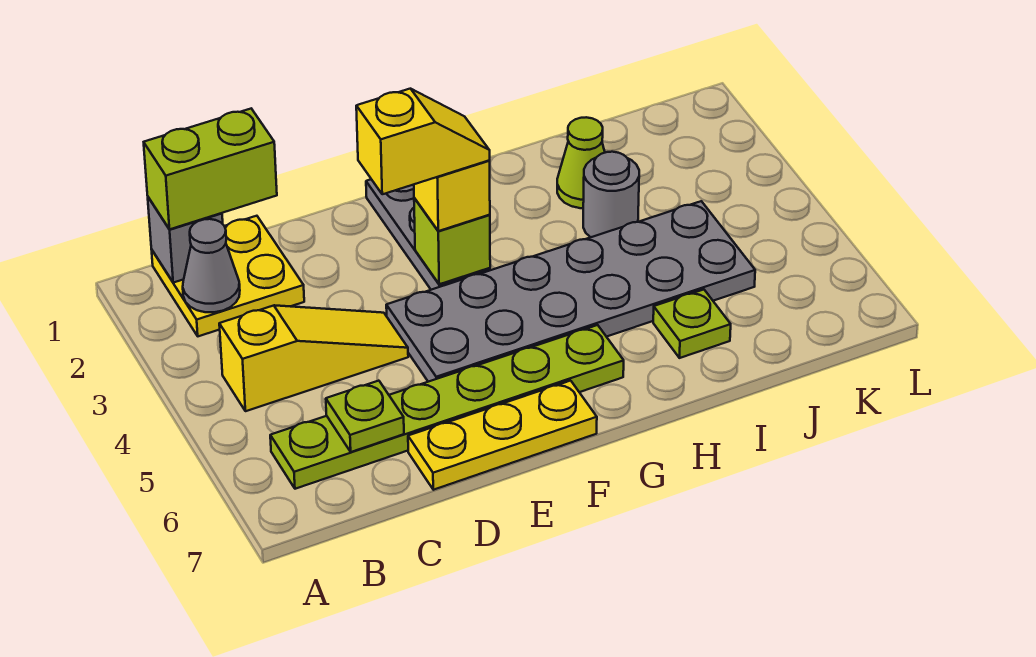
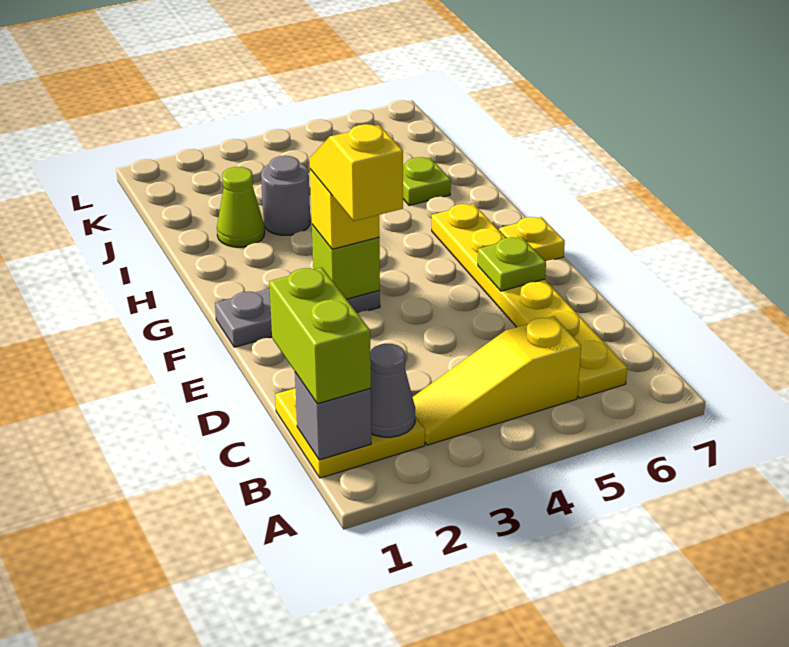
yellow 1x3 slope [219,305,408,411] -> yellow 1x3 slope turned to [413,317,581,445]
lime 1x6 plate [270,325,624,489] -> yellow 1x6 plate [432,204,627,398]
lime 1x1 plate [326,381,404,452] -> lime 1x1 plate moved to [478,237,546,291]
yellow 1x3 plate [408,381,597,490] -> yellow 1x1 plate [499,217,565,262]
grey 2x6 plate [386,201,755,382] -> none

